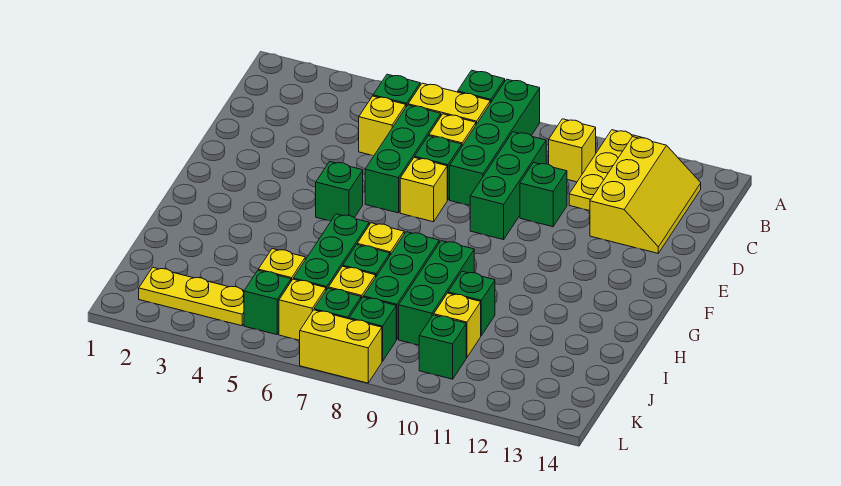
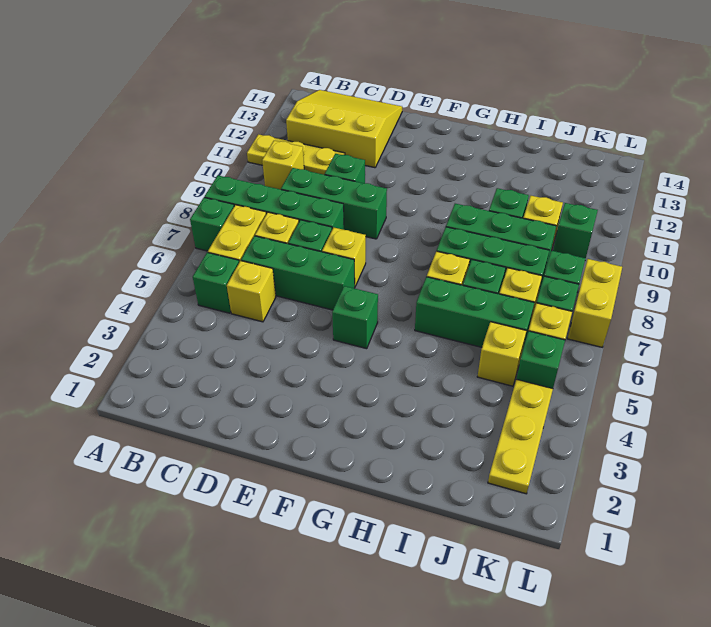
yellow 2x3 slope [590,137,701,253] -> yellow 3x3 slope [286,90,402,168]

